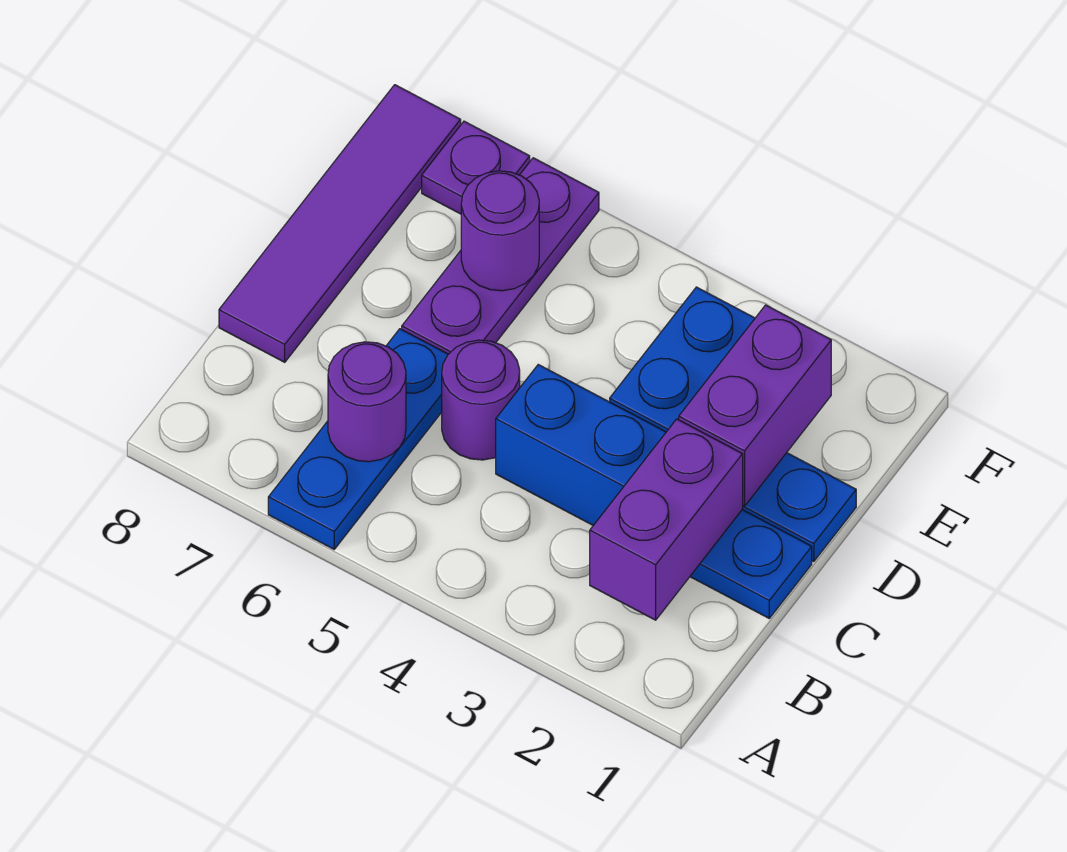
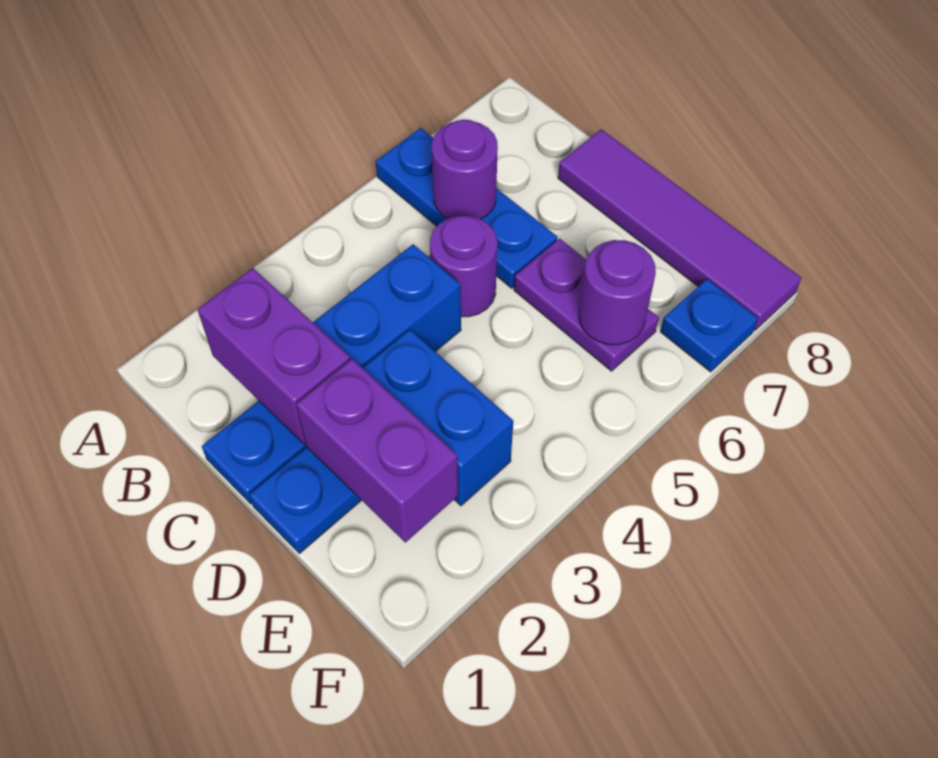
purple 1x3 plate [402,158,599,354] -> purple 1x2 plate [514,239,659,371]
purple 1x1 plate [422,121,530,214] -> blue 1x1 plate [660,279,758,372]

